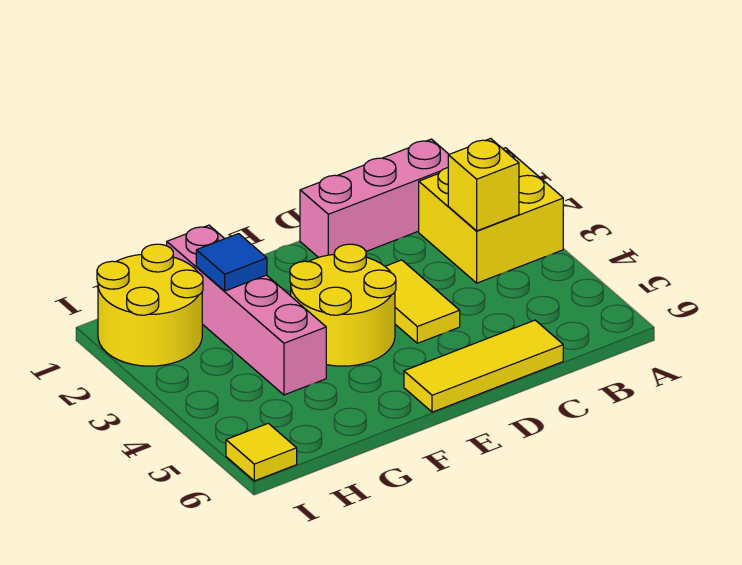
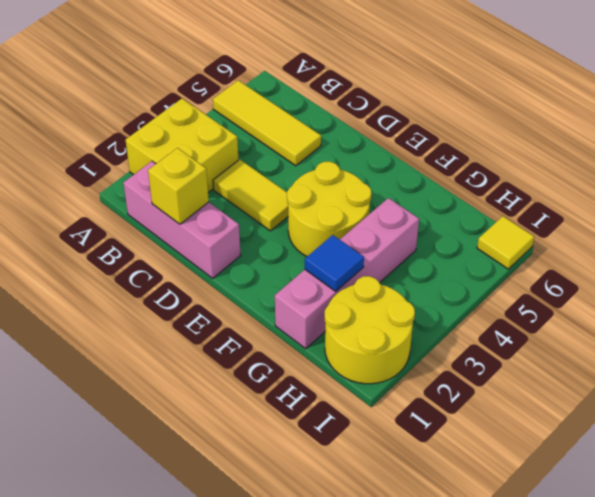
yellow 1x1 brick [448,139,519,231] -> yellow 1x1 brick moved to [148,148,209,224]
yellow 1x3 tile [404,320,563,412] -> yellow 1x3 tile moved to [213,80,321,166]
yellow 1x2 tile [385,260,460,343] -> yellow 1x2 tile turned to [213,159,288,231]

